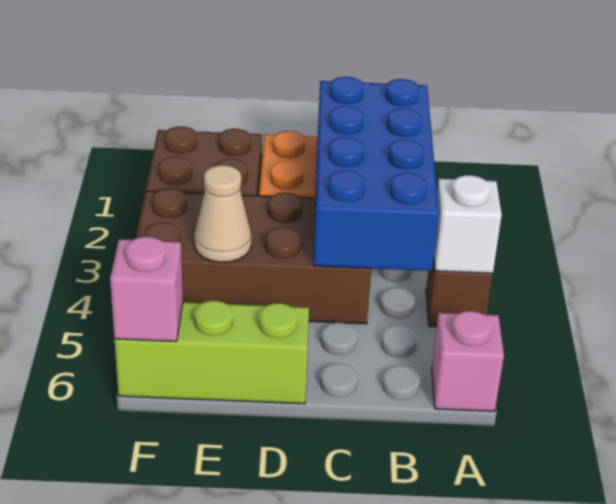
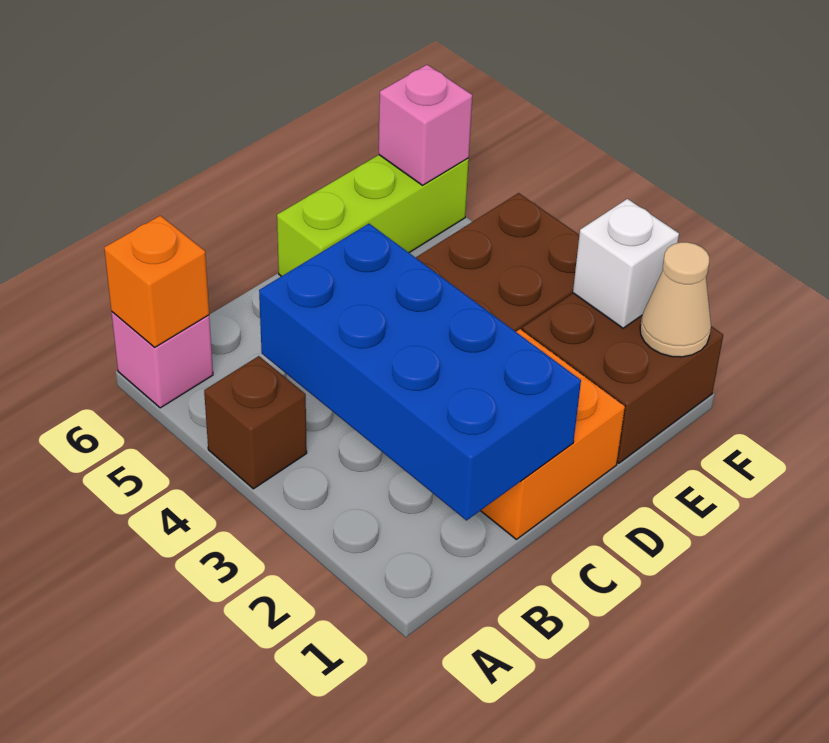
white 1x1 brick [434,175,502,273] -> white 1x1 brick moved to [573,199,679,328]
none -> orange 1x1 brick [104,216,209,347]
tan 1x1 cone [194,165,252,262] -> tan 1x1 cone moved to [640,242,711,357]

